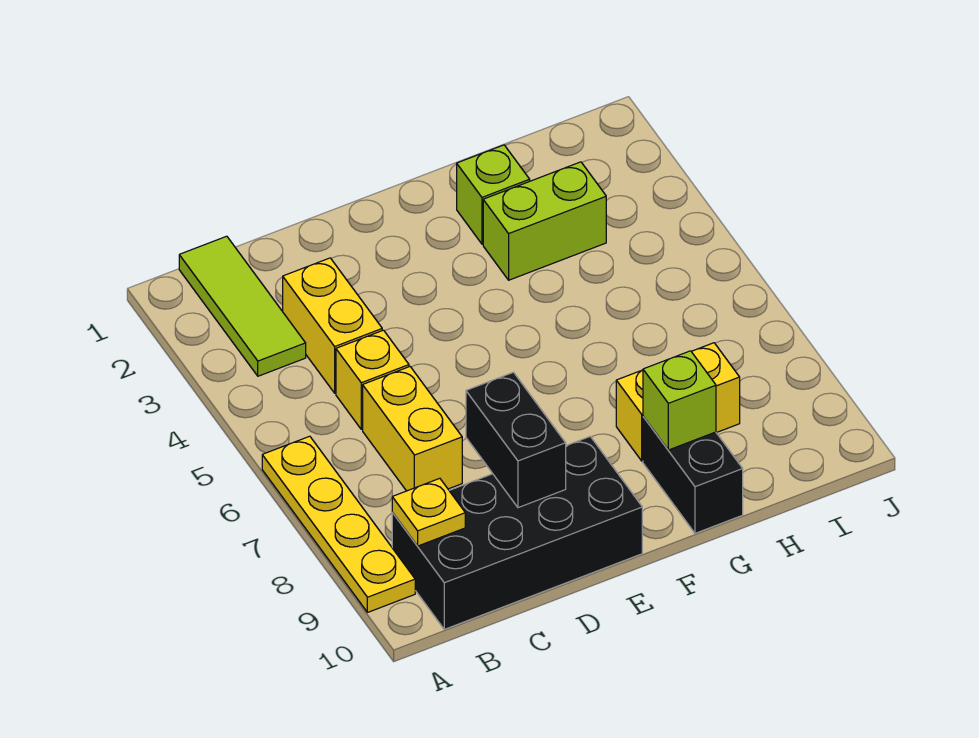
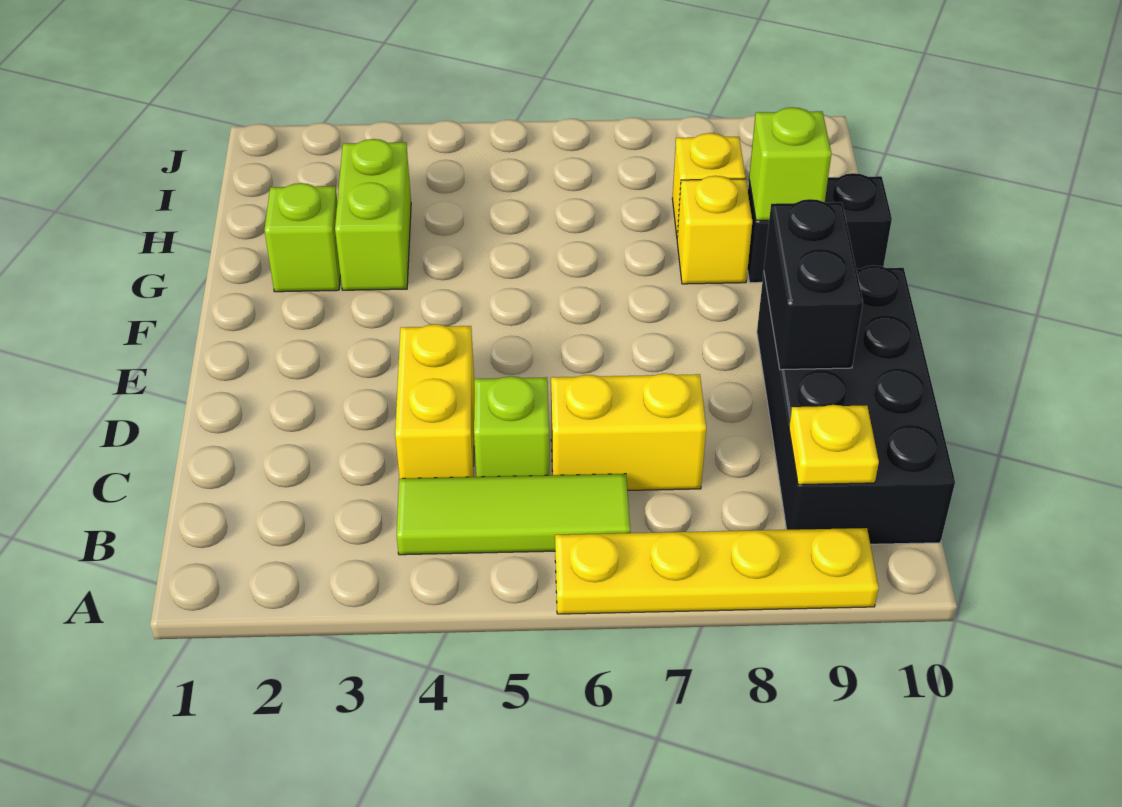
lime 1x3 tile [179,236,306,376] -> lime 1x3 tile moved to [397,474,630,555]
yellow 1x2 brick [283,258,382,393] -> yellow 1x2 brick turned to [395,324,474,479]
yellow 1x1 brick [336,330,409,429] -> lime 1x1 brick [474,376,549,477]
black 1x2 brick [466,372,566,508] -> black 1x2 brick turned to [764,199,863,370]

